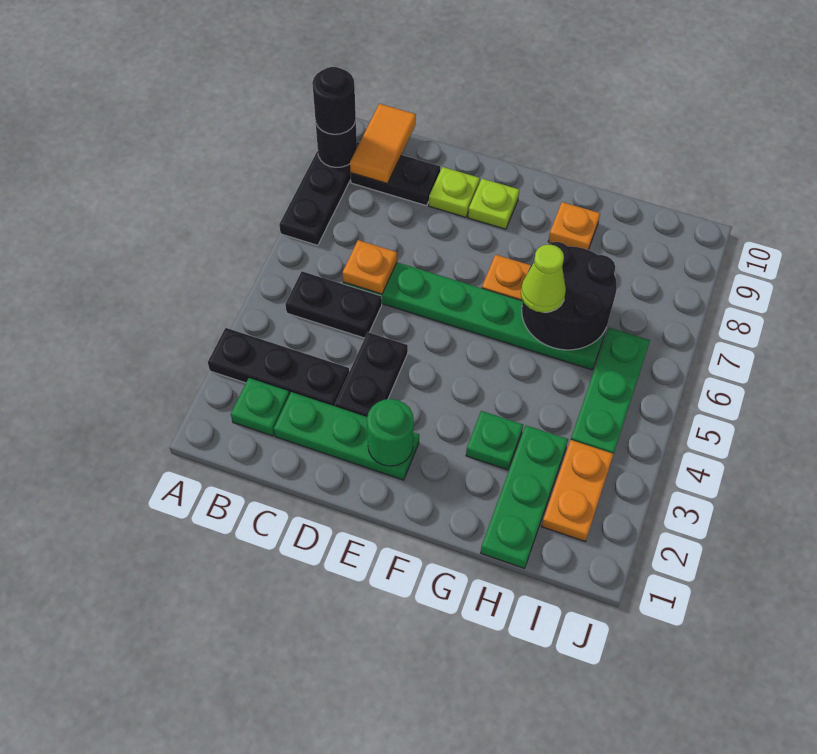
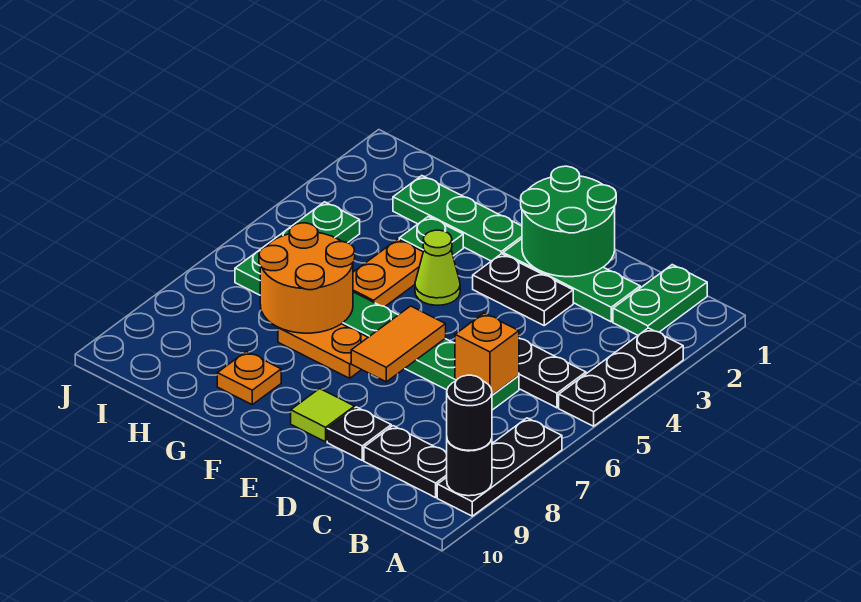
black 1x3 plate [208,328,349,406] -> black 1x3 plate turned to [559,328,683,426]
green 1x1 plate [231,378,290,436] -> green 1x2 plate [613,265,707,335]
orange 1x2 tile [350,104,416,184] -> orange 1x2 tile moved to [351,306,446,382]
orange 1x1 plate [342,240,397,294] -> orange 1x1 brick [455,313,519,395]
black 1x2 plate [335,332,408,417] -> black 1x2 plate turned to [473,254,573,325]
lime 1x1 plate [429,167,480,217] -> black 1x1 plate [327,407,391,460]
green 1x1 round brick [367,399,414,466] -> green 2x2 round brick [521,166,616,277]
lime 1x1 plate [468,179,519,229] -> lime 1x1 tile [291,389,355,442]
black 2x2 round brick [522,242,617,350] -> orange 2x2 round brick [259,223,355,333]
lime 1x1 cone [521,245,566,313] -> lime 1x1 cone moved to [415,230,460,305]
green 1x3 plate [481,425,568,568] -> green 1x3 plate turned to [393,176,522,261]
orange 1x2 plate [541,440,614,541] -> orange 1x2 plate moved to [353,239,423,307]

